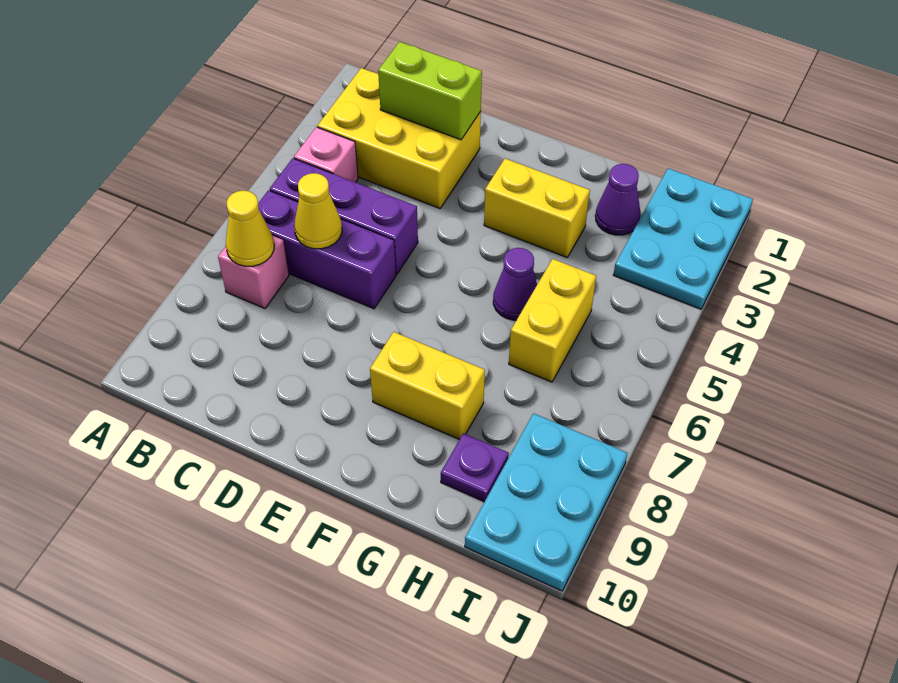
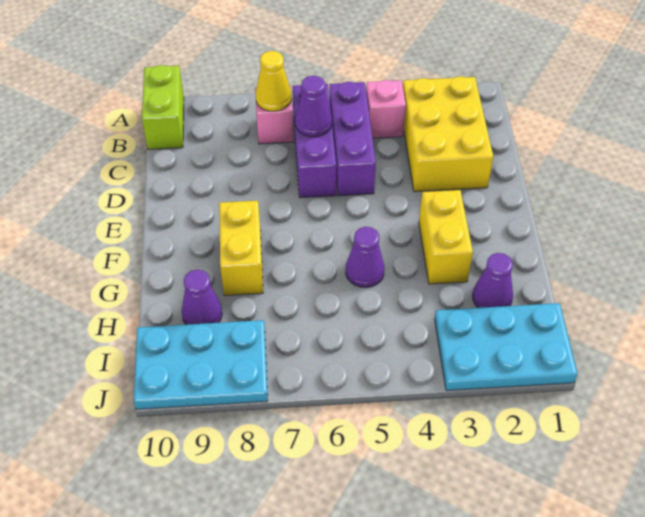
lime 1x2 brick [378,42,482,140] -> lime 1x2 brick moved to [142,65,184,149]
yellow 1x1 cone [294,173,342,249] -> purple 1x1 cone [295,76,332,137]
yellow 1x2 brick [509,259,596,382] -> none
purple 1x1 plate [441,433,509,502] -> purple 1x1 cone [181,270,222,325]

